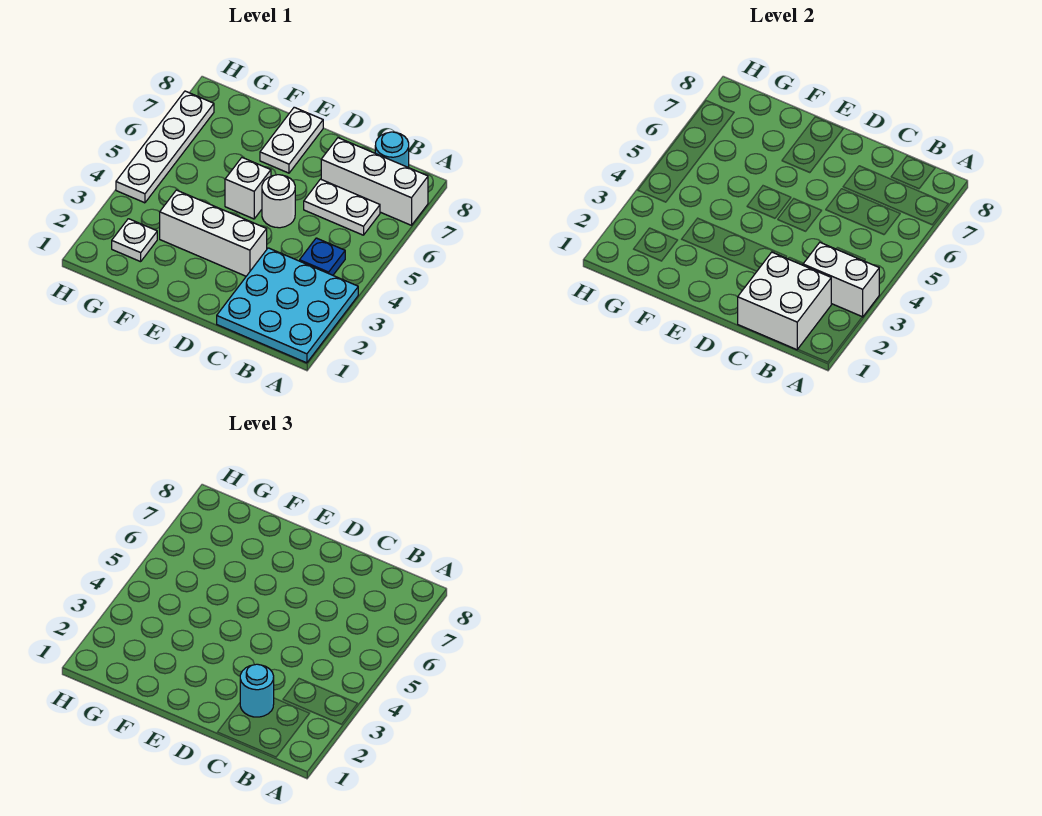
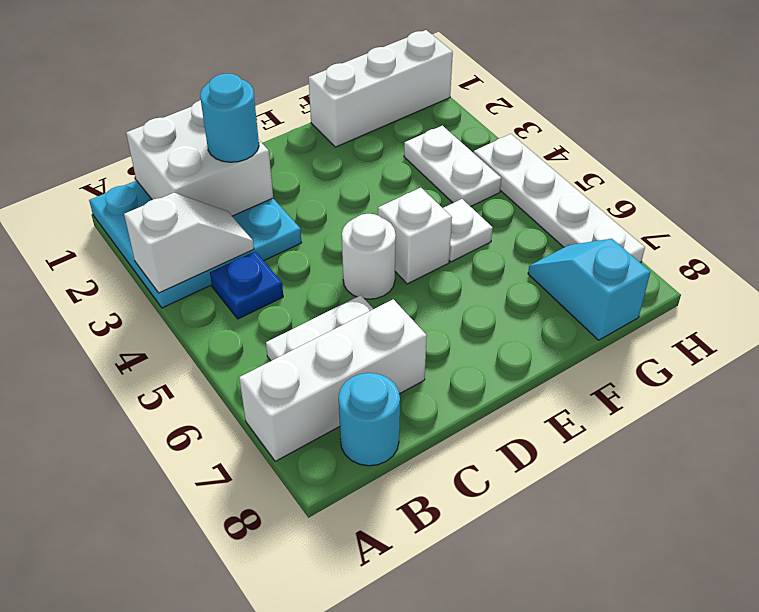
white 1x2 brick [803,243,879,317] -> white 1x2 slope [124,193,254,293]
white 1x3 brick [160,190,267,276] -> white 1x3 brick moved to [308,30,453,147]
white 1x2 plate [260,107,323,173] -> white 1x2 plate moved to [404,126,501,207]
white 1x1 plate [112,219,157,262] -> white 1x1 plate moved to [443,199,493,262]
none -> cyan 1x2 slope [528,239,650,340]

